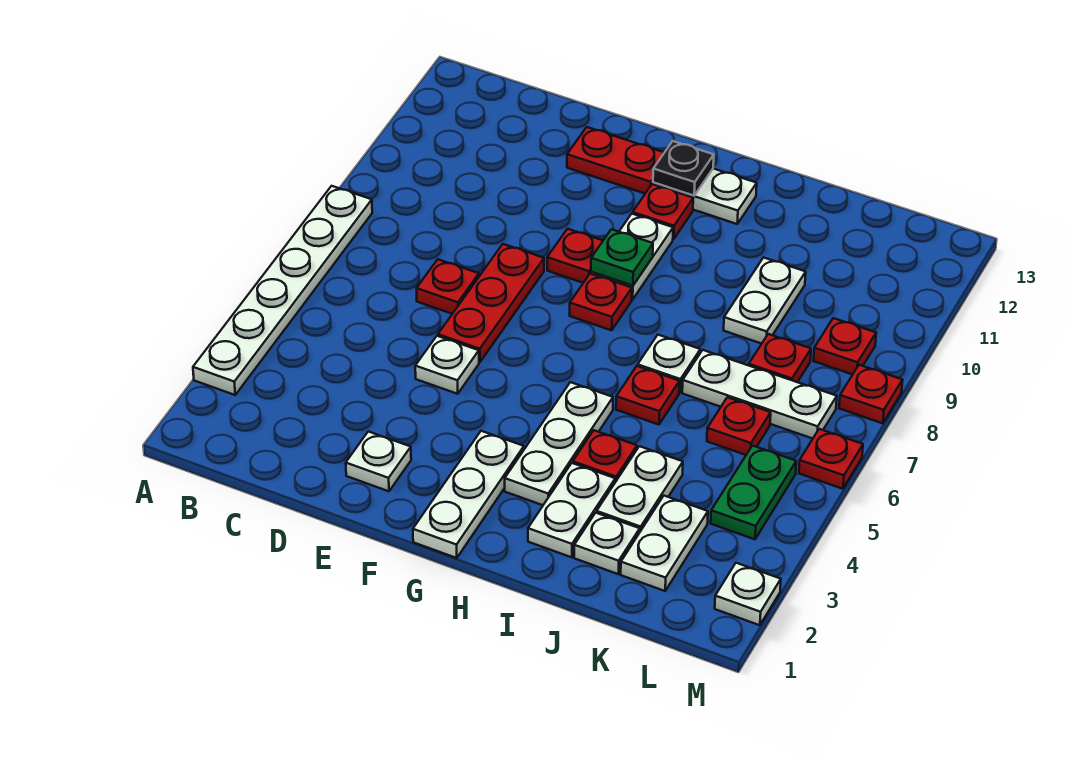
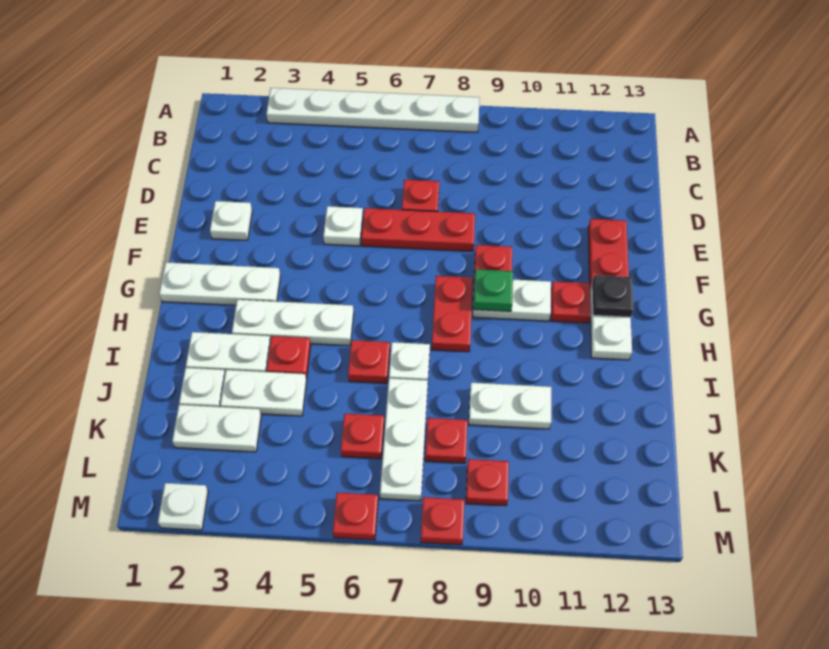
red 1x1 plate [570,274,632,330] -> red 1x2 plate [432,276,473,352]
green 1x2 plate [711,446,796,539] -> none

